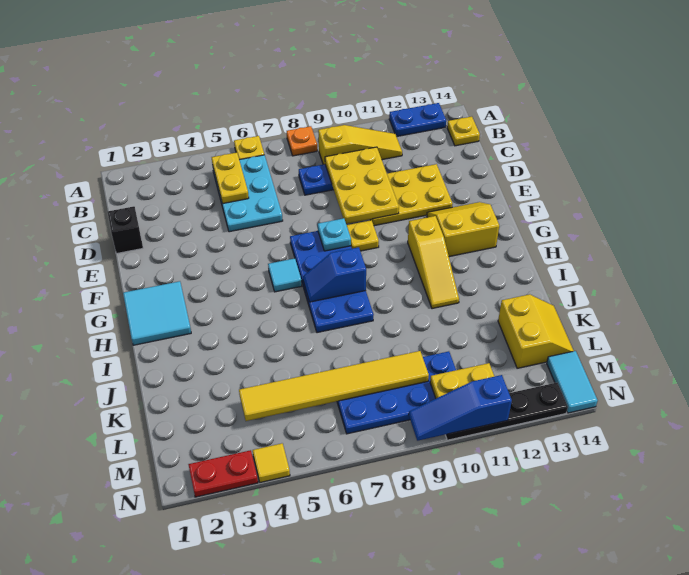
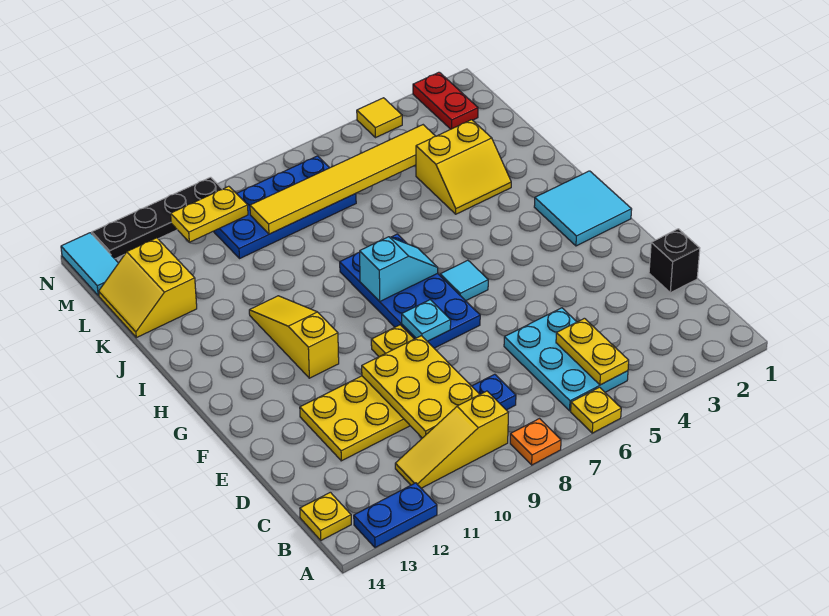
yellow 2x2 slope [427,202,499,257] -> yellow 2x2 slope moved to [416,120,511,214]
blue 1x2 slope [303,247,366,302] -> cyan 1x2 slope [360,237,438,301]
red 1x2 plate [188,450,258,497] -> red 1x2 plate turned to [413,72,478,129]
blue 1x3 slope [409,375,512,441] -> none

